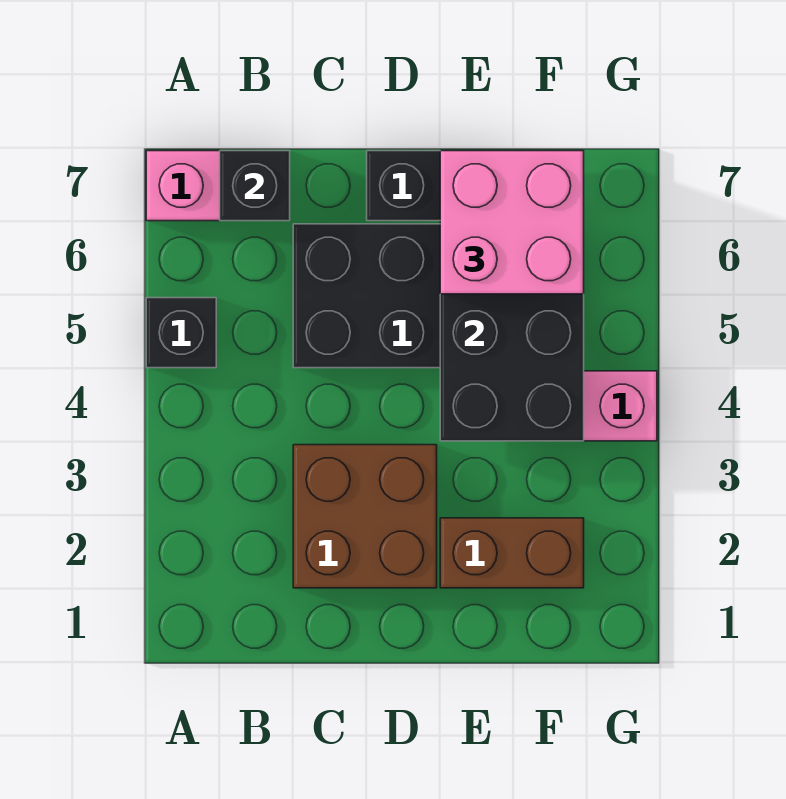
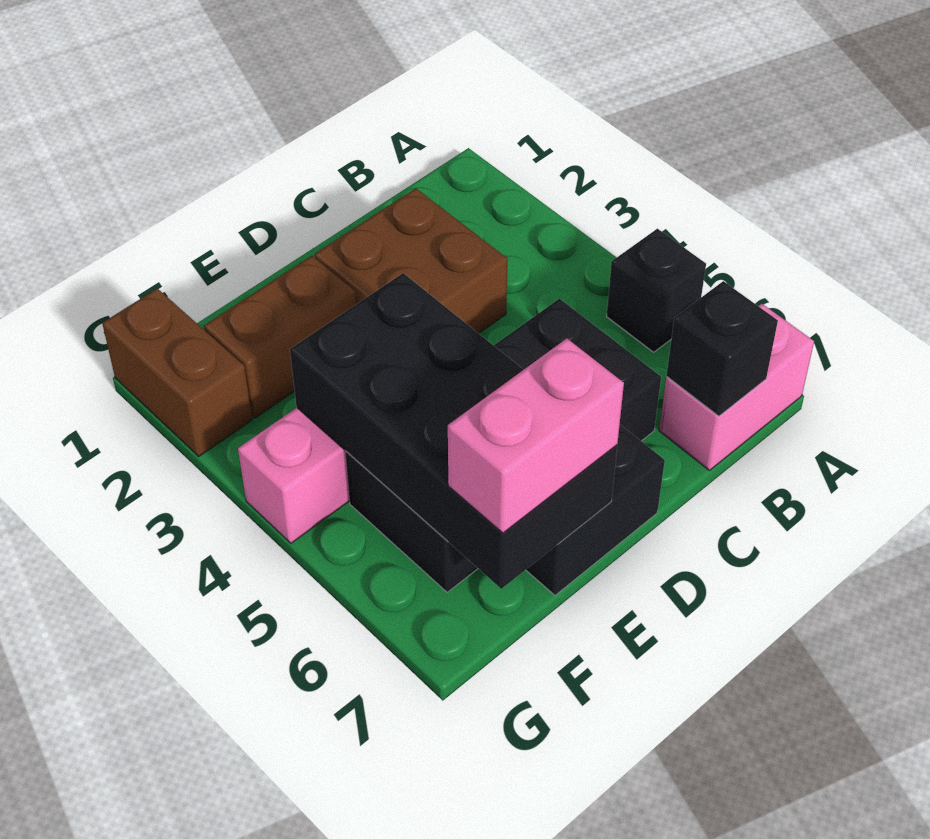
pink 2x2 brick [440,151,584,294] -> pink 1x2 brick [448,339,624,533]
none -> brown 1x2 brick [102,288,252,456]

